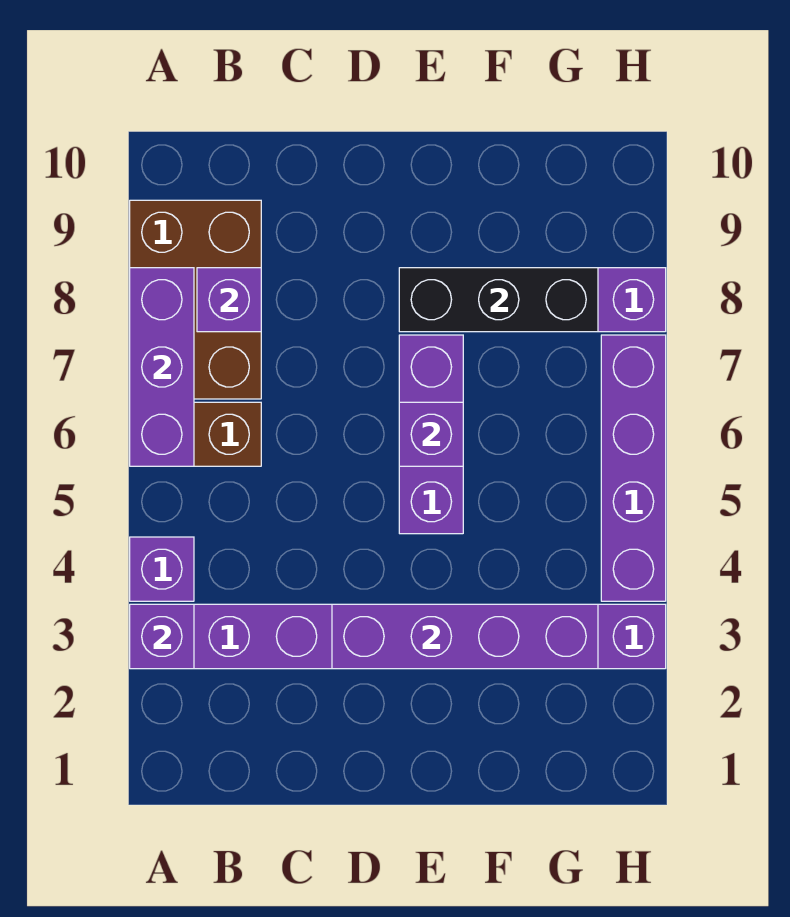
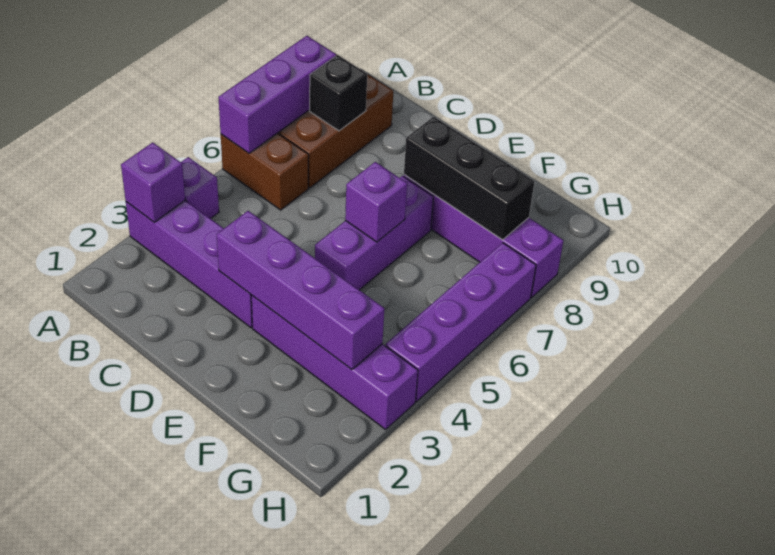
purple 1x1 brick [197,268,261,332] -> black 1x1 brick [310,55,367,131]

